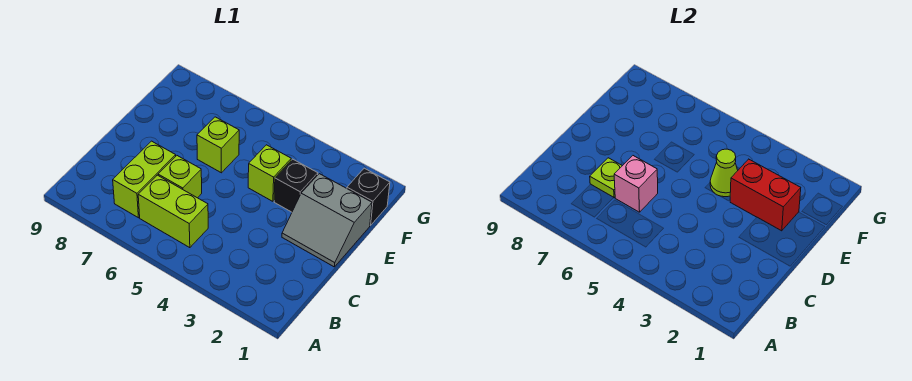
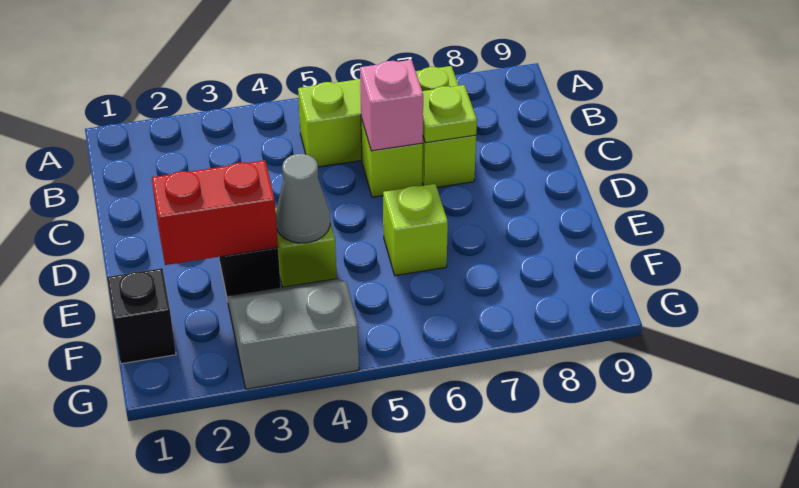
grey 2x2 slope [282,174,372,267] -> grey 2x2 slope moved to [227,279,359,389]
lime 1x1 cone [710,149,738,197] -> grey 1x1 cone [276,154,330,243]

